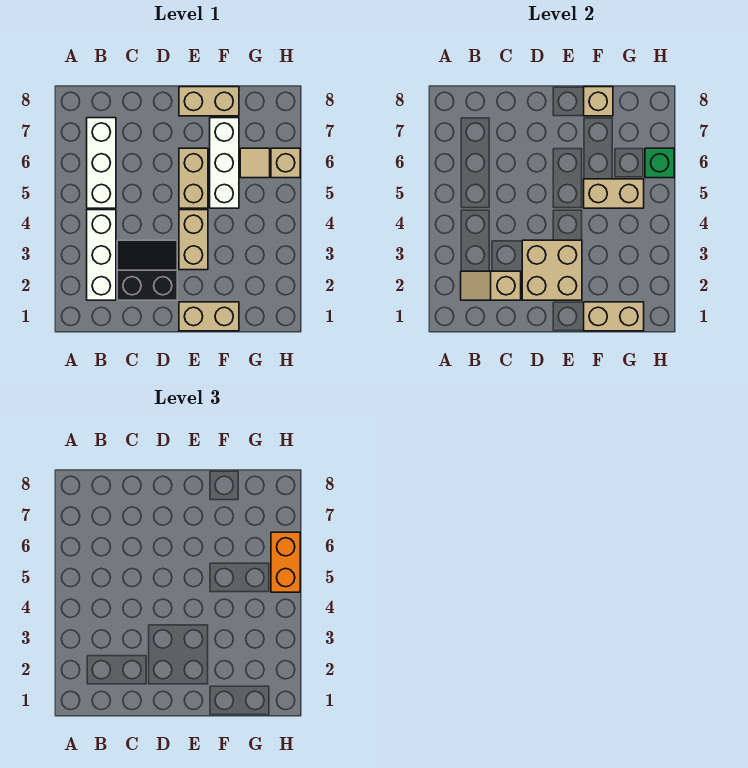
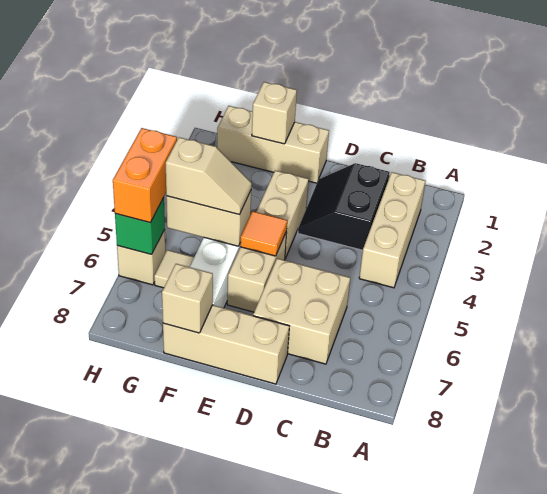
white 1x3 brick [87,210,116,300] -> tan 1x3 brick [359,172,425,288]
tan 1x2 slope [461,271,521,300] -> tan 1x2 slope moved to [166,137,252,215]
white 1x3 brick [87,118,116,208] -> none
black 2x2 slope [117,240,177,300] -> black 2x2 slope turned to [298,163,390,250]
tan 2x2 brick [522,240,582,300] -> tan 2x2 brick moved to [253,258,350,364]
tan 1x2 brick [179,302,239,331] -> tan 1x3 brick [217,106,329,183]
none -> orange 1x1 tile [240,211,287,256]
tan 1x2 brick [179,87,239,116] -> tan 1x3 brick [163,305,289,384]
tan 1x2 brick [584,302,644,331] -> tan 1x1 brick [252,82,297,144]

